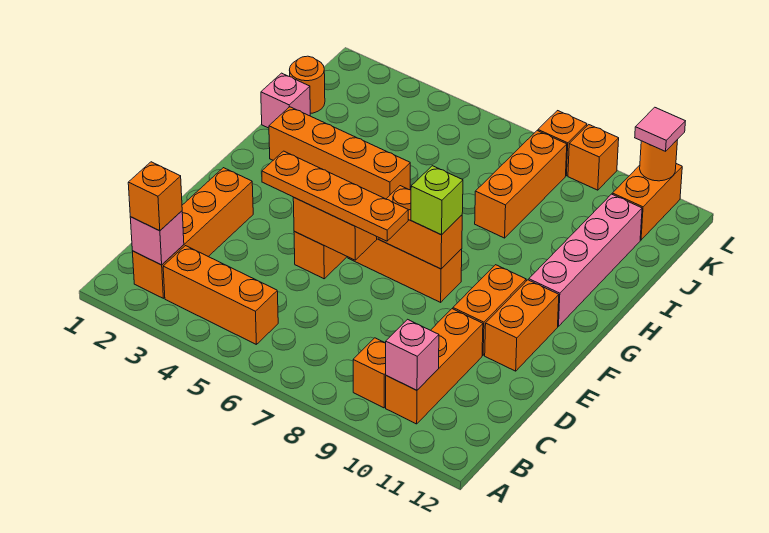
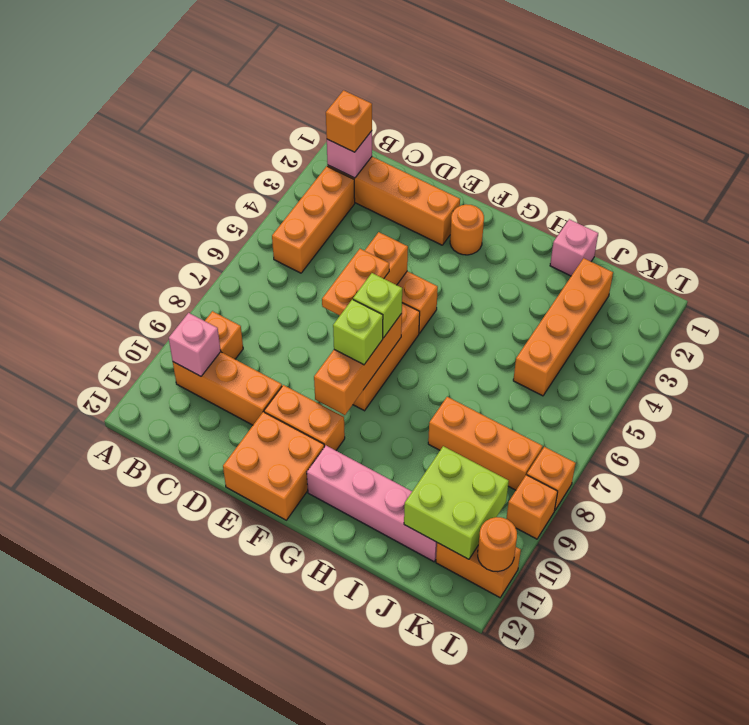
orange 1x4 plate [262,151,408,241] -> orange 1x2 plate [322,249,389,315]
orange 1x2 brick [485,280,559,371] -> orange 2x2 brick [223,412,324,520]
orange 1x2 brick [379,186,462,269] -> orange 1x3 brick [314,314,402,415]
none -> lime 1x1 brick [353,273,402,338]
orange 1x4 brick [269,107,410,199] -> orange 1x4 brick moved to [513,258,613,396]
orange 1x1 round brick [290,56,325,113] -> orange 1x1 round brick moved to [450,204,484,255]
none -> lime 2x2 brick [404,446,509,559]
pink 1x1 tile [635,107,685,151] -> none

